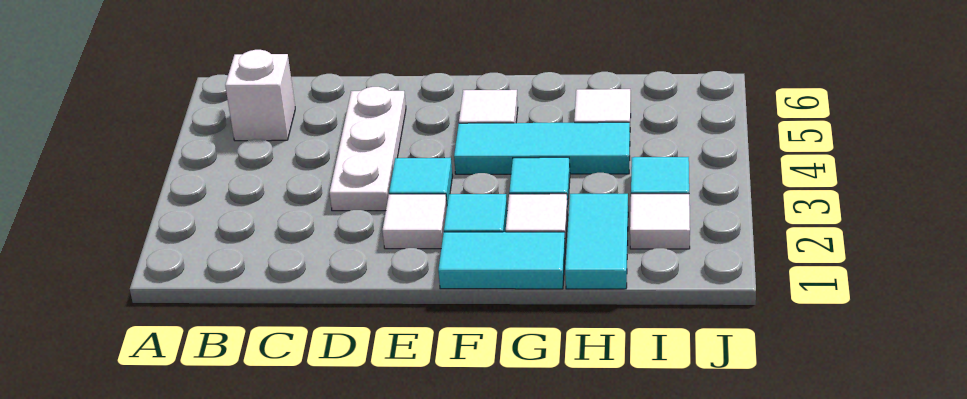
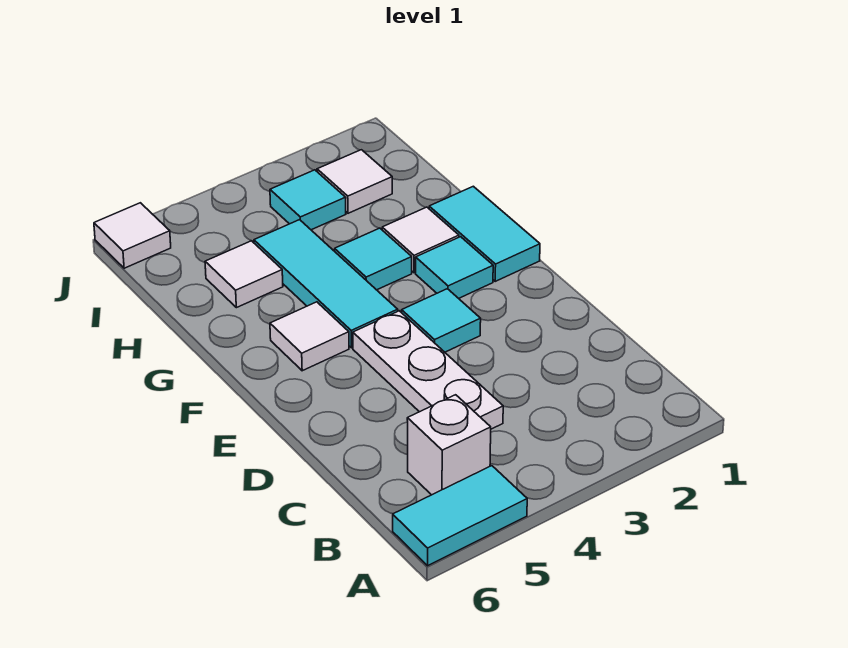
white 1x3 plate [329,87,406,211] -> white 1x3 plate turned to [353,311,503,429]
white 1x1 tile [382,194,447,249] -> white 1x1 tile moved to [94,203,171,268]
cyan 1x2 tile [565,194,628,289] -> cyan 1x2 tile moved to [393,466,527,566]

